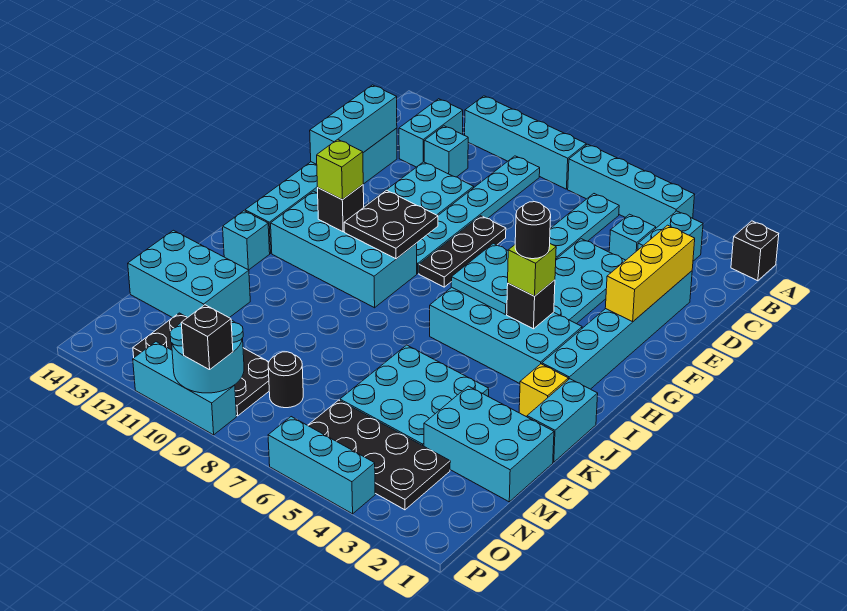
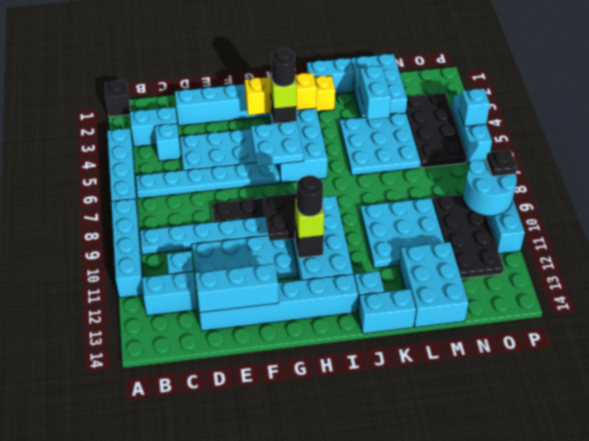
yellow 1x3 brick [605,225,695,322] -> yellow 1x3 brick moved to [245,73,317,115]
none -> cyan 1x2 brick [358,289,416,334]
none -> cyan 3x3 plate [360,198,445,268]
none -> cyan 1x2 brick [359,66,391,120]
black 1x1 round brick [268,352,303,408] -> black 1x1 round brick moved to [297,175,323,216]
none -> cyan 1x1 brick [459,89,490,127]
black 1x1 brick [181,305,233,370] -> black 1x1 plate [486,150,517,177]

